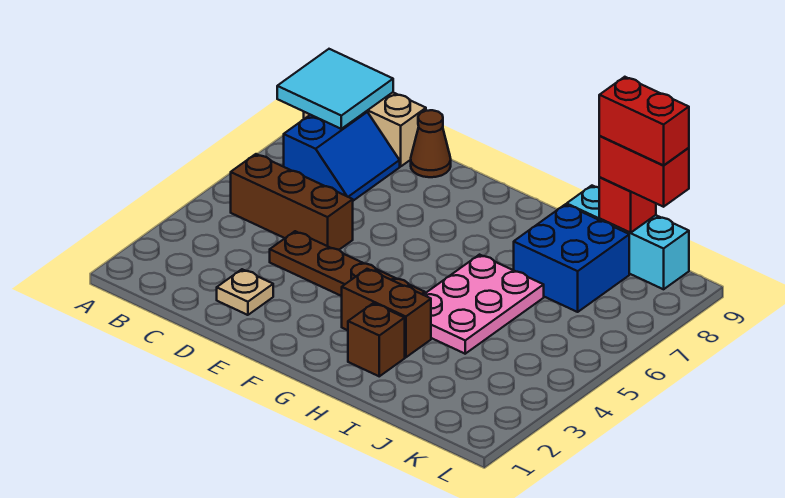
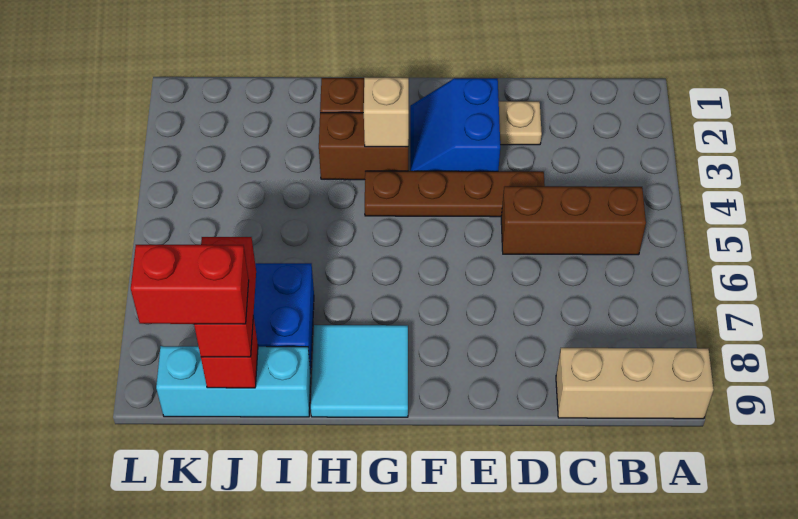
cyan 2x2 tile [277,49,393,129] -> cyan 2x2 tile moved to [311,325,408,417]
blue 2x2 slope [284,111,400,201] -> blue 2x2 slope moved to [410,78,500,171]
brown 1x1 cone [411,110,451,177] -> none
none -> tan 1x1 brick [363,77,409,147]
pink 2x3 plate [424,255,544,354] -> none
red 1x2 brick [599,136,689,207] -> red 1x2 brick turned to [194,237,256,357]

